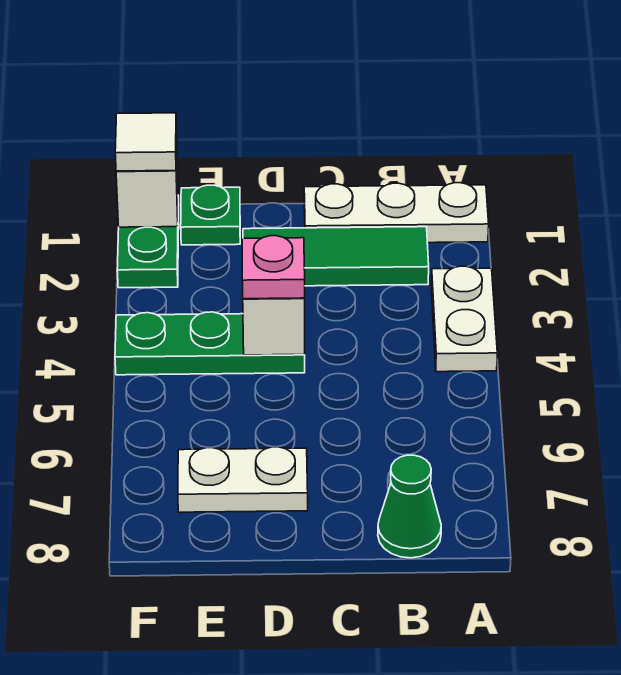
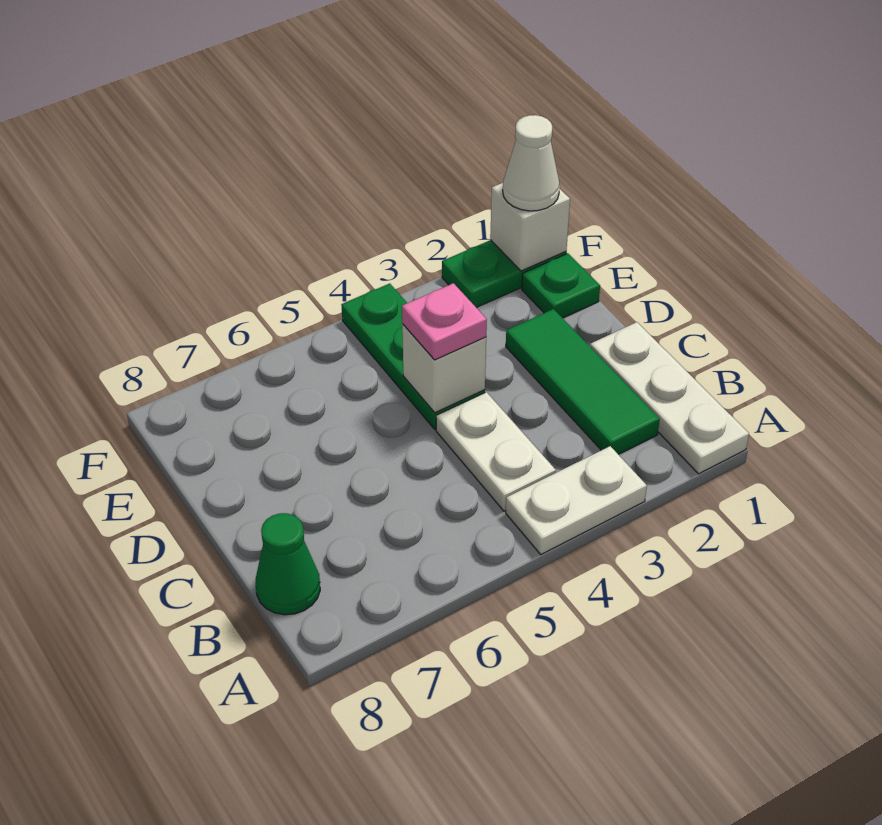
white 1x2 plate [178,447,308,512] -> white 1x2 plate moved to [436,392,556,511]
white 1x1 tile [115,113,177,171] -> white 1x1 cone [503,115,560,211]

